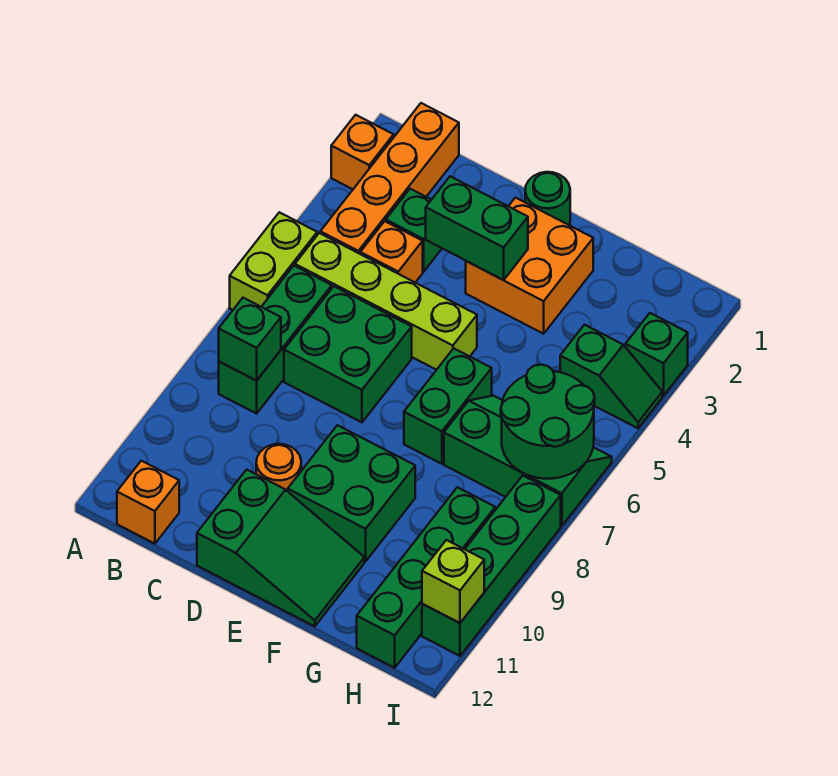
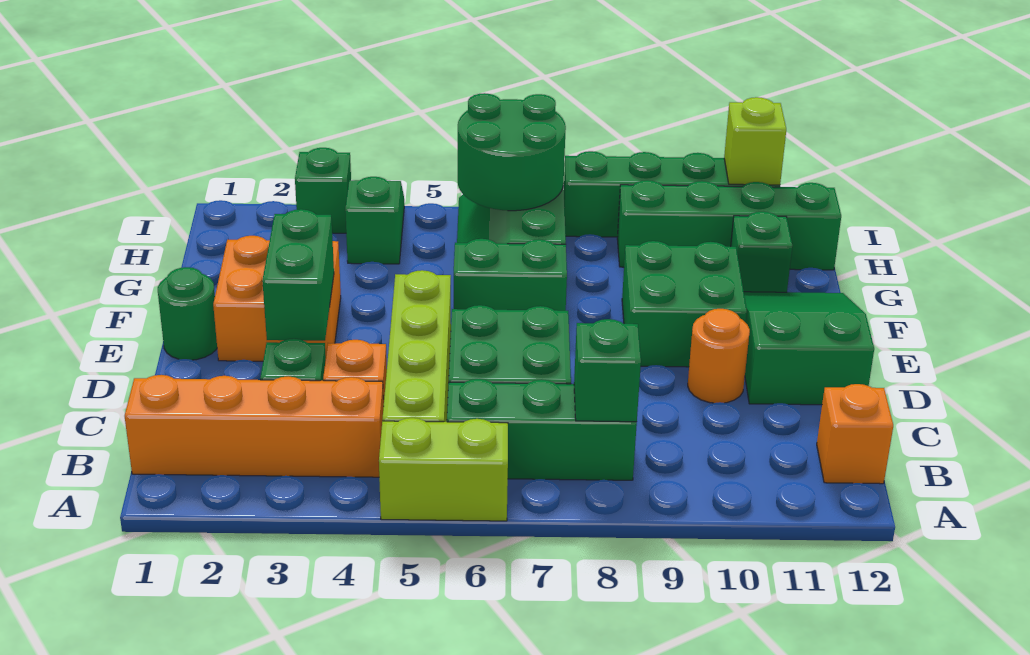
orange 1x1 brick [331,115,394,189] -> none
none -> green 1x1 brick [731,212,792,292]

